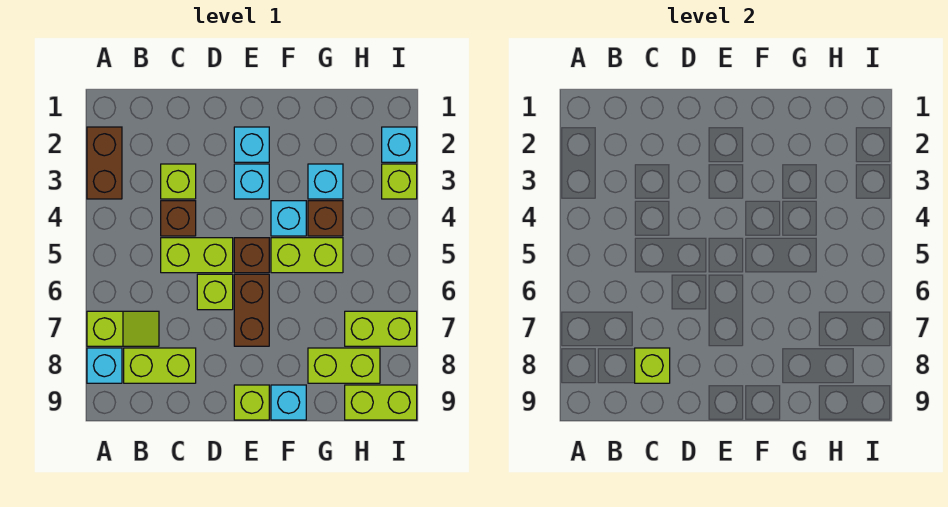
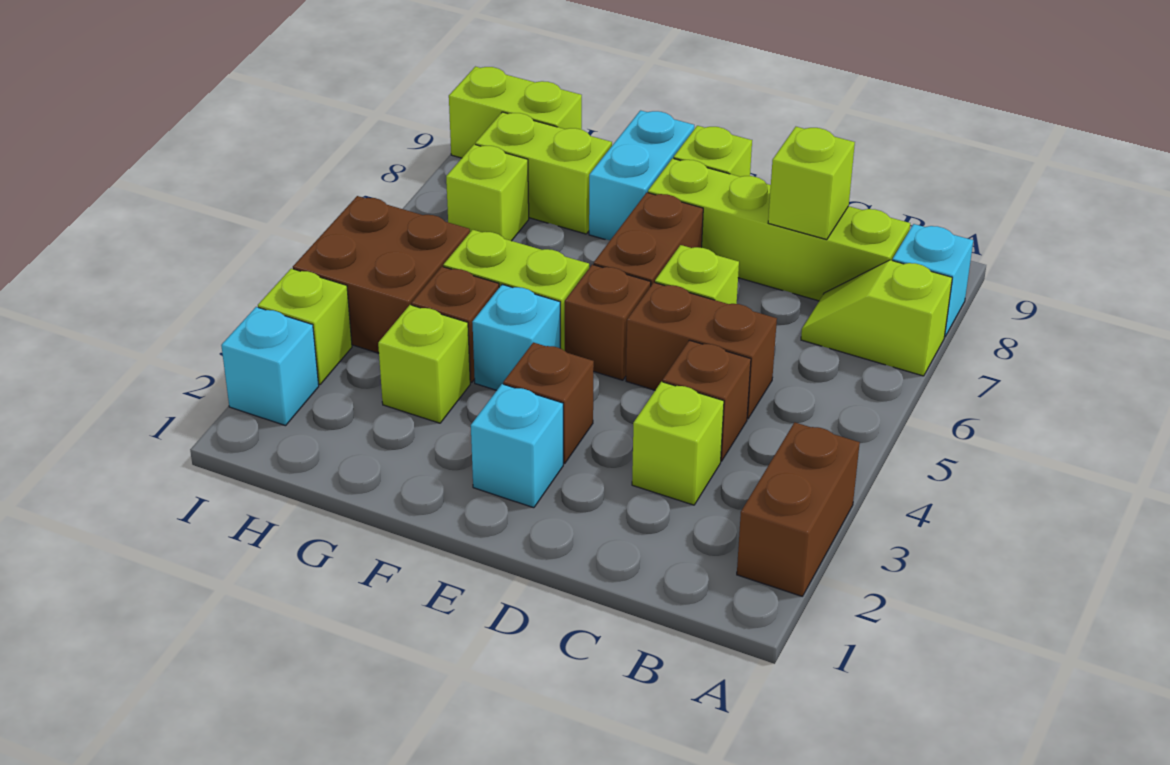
lime 1x2 brick [124,348,196,383] -> lime 1x4 brick [648,158,910,301]
lime 1x2 brick [161,238,233,273] -> brown 1x2 brick [626,283,777,419]
cyan 1x1 brick [234,164,269,199] -> brown 1x1 brick [503,342,594,464]
cyan 1x1 brick [271,385,306,420] -> cyan 1x2 brick [589,110,694,240]
cyan 1x1 brick [308,164,343,199] -> lime 1x1 brick [378,305,470,423]
none -> brown 2x2 brick [293,196,470,353]
lime 1x2 brick [345,311,417,346] -> lime 1x1 brick [446,144,529,241]

